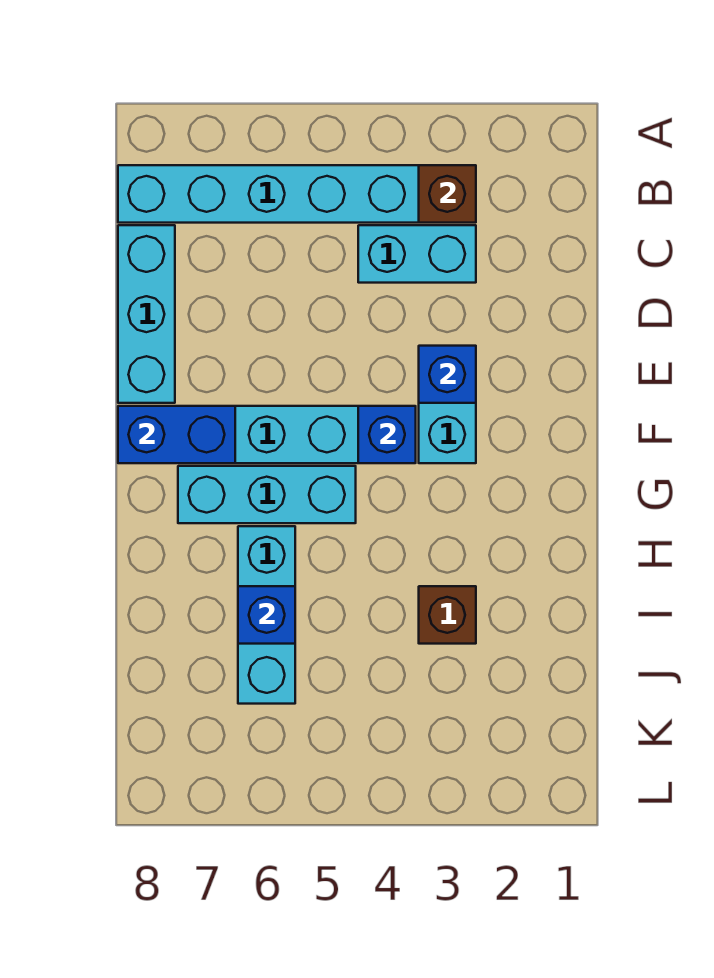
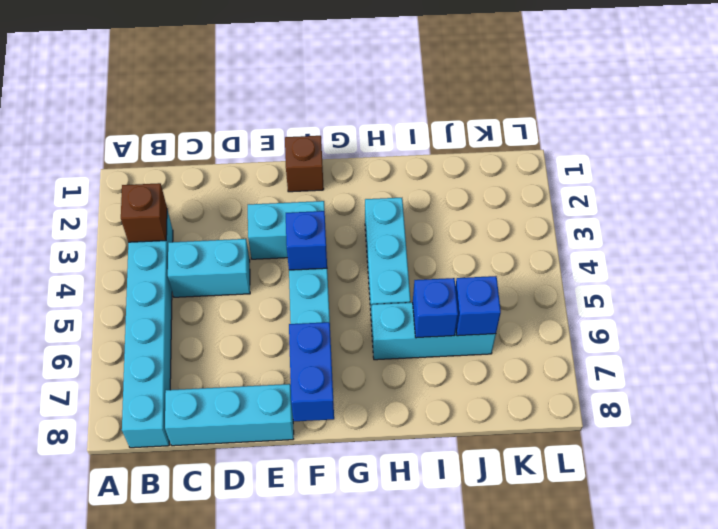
cyan 1x2 brick [358,225,476,283] -> cyan 1x2 brick turned to [168,239,250,297]
blue 1x1 brick [419,346,476,403] -> blue 1x1 brick moved to [455,276,501,336]
cyan 1x3 brick [178,466,356,523] -> cyan 1x3 brick moved to [365,198,410,322]
brown 1x1 brick [419,586,476,644] -> brown 1x1 brick moved to [285,136,324,192]

